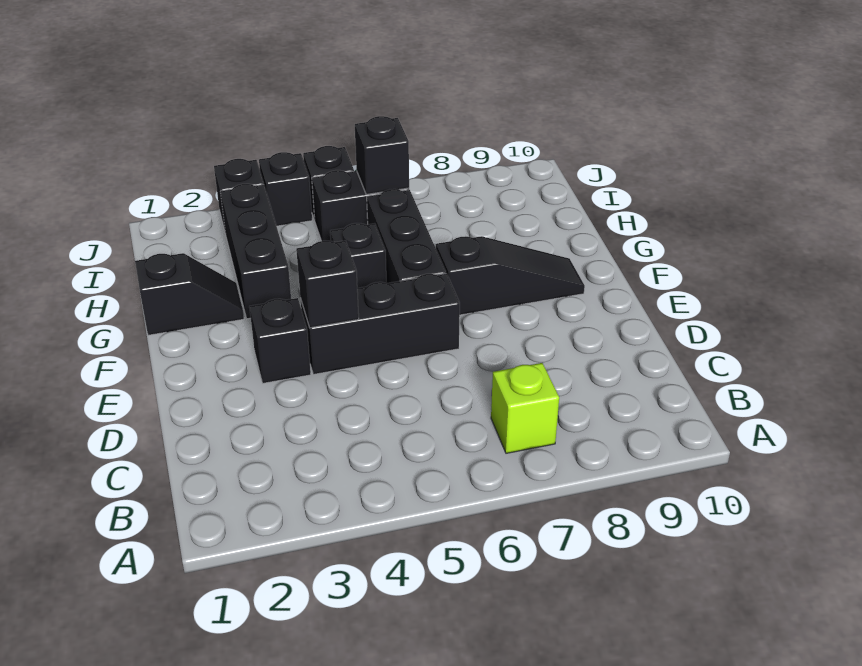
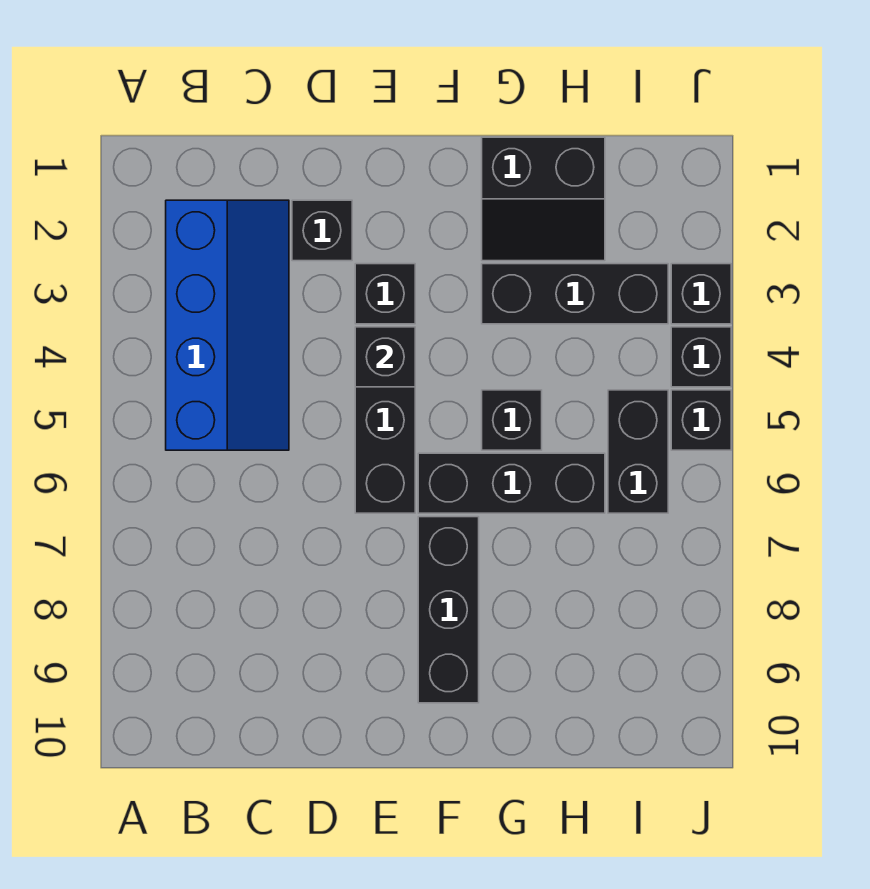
none -> blue 2x4 slope [166,200,289,450]
lime 1x1 brick [491,363,559,453] -> none
black 1x3 slope [436,236,585,315] -> black 1x3 brick [418,517,479,703]
black 1x2 slope [135,253,244,335] -> black 2x2 slope [482,137,605,261]
black 1x1 brick [355,116,409,194] -> black 1x1 brick moved to [292,200,352,261]

